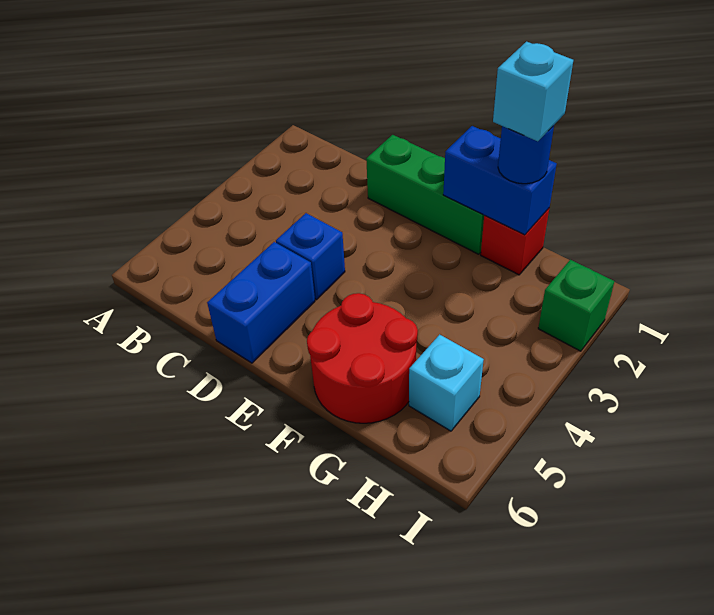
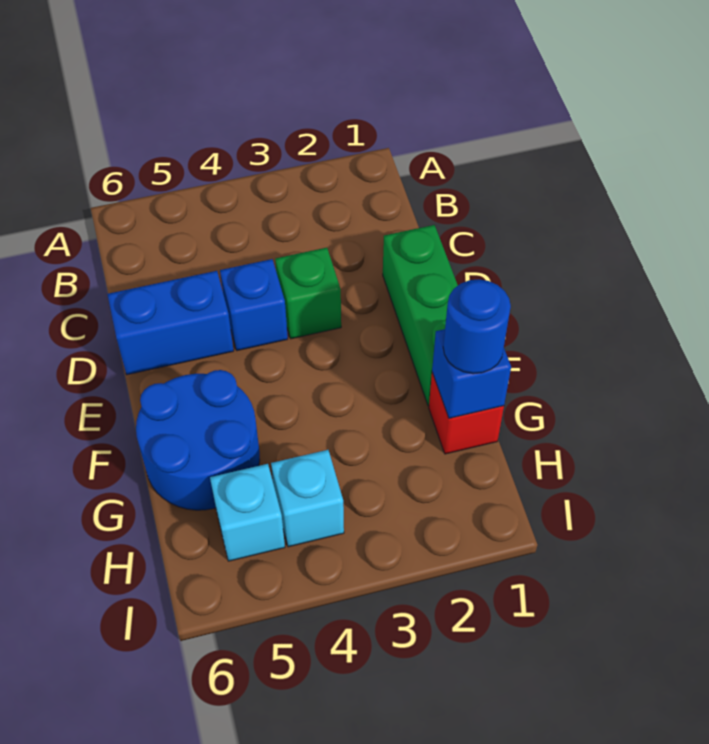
blue 1x2 brick [443,126,557,235] -> blue 1x1 brick [432,329,511,418]
red 2x2 round brick [307,293,418,423] -> blue 2x2 round brick [136,370,260,510]
cyan 1x1 brick [493,42,573,141] -> cyan 1x1 brick moved to [271,450,344,547]
green 1x1 brick [538,260,614,351] -> green 1x1 brick moved to [275,248,341,339]

